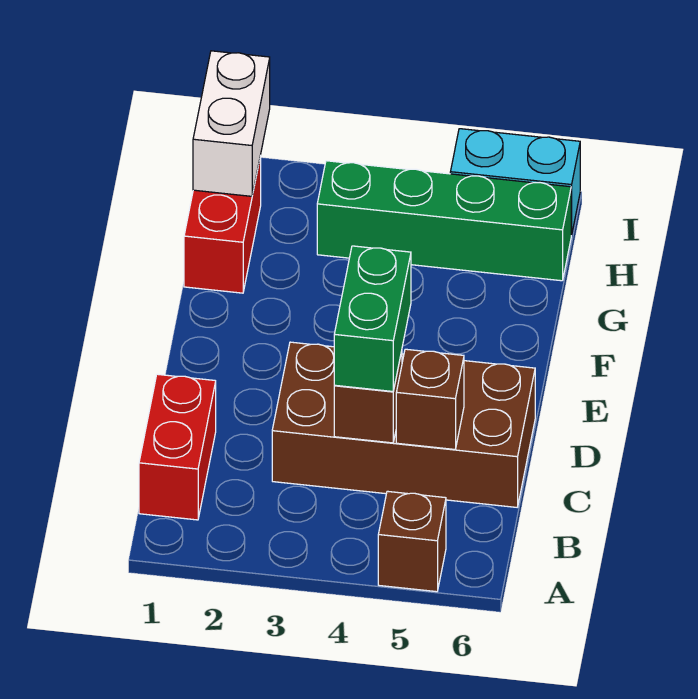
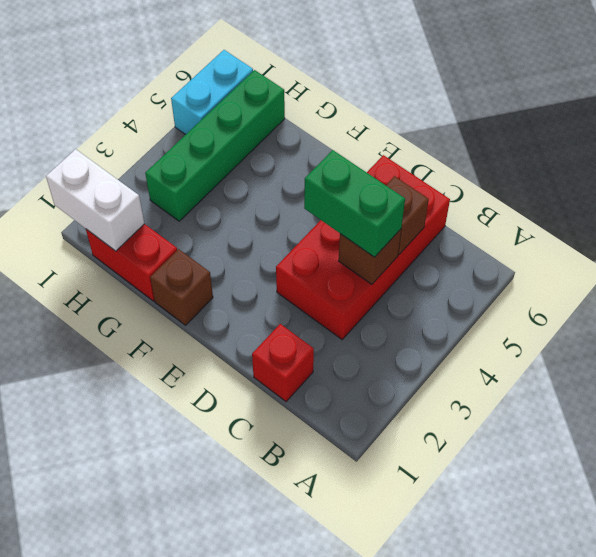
brown 1x1 brick [378,491,446,592] -> brown 1x1 brick moved to [150,249,213,325]
red 1x2 brick [139,374,216,520] -> red 1x1 brick [252,324,314,402]
brown 2x4 brick [272,342,535,507] -> red 2x4 brick [276,155,450,339]

